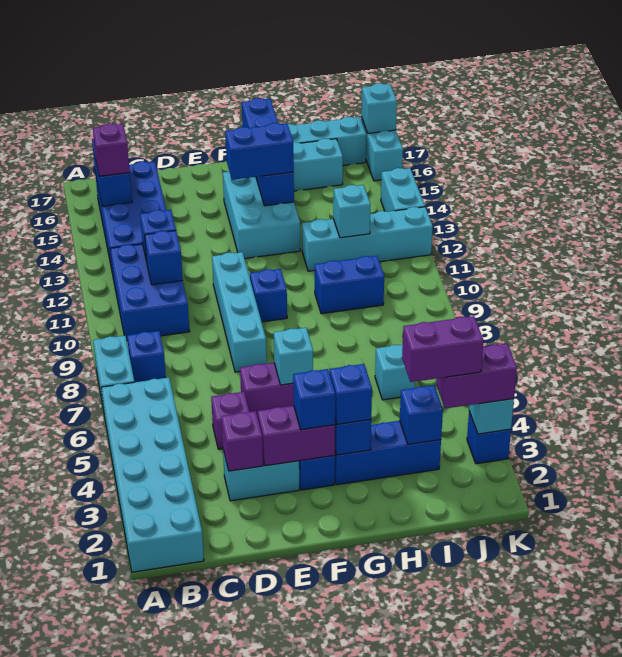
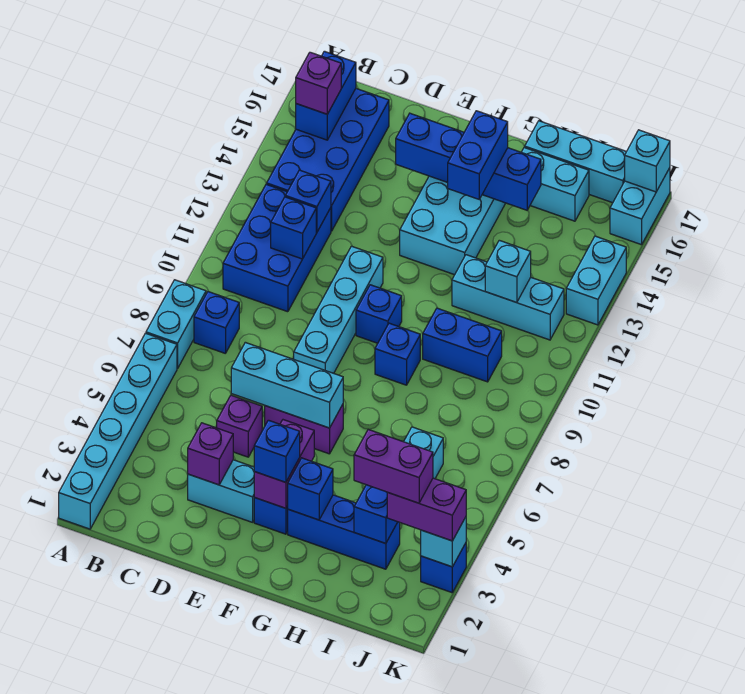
cyan 2x6 brick [101,378,204,572] -> cyan 1x6 brick [59,333,177,529]
purple 1x2 brick [258,406,335,466] -> purple 1x2 brick turned to [254,420,314,508]
cyan 1x1 brick [274,328,313,385] -> cyan 1x3 brick [231,342,343,428]
blue 1x2 brick [225,123,294,180] -> blue 1x2 brick turned to [448,111,508,199]
blue 1x1 brick [330,364,372,424] -> blue 1x1 brick moved to [375,323,420,385]
blue 1x4 brick [242,98,294,206] -> blue 1x4 brick turned to [396,113,541,210]
cyan 1x4 brick [302,207,433,271] -> cyan 1x3 brick [452,255,564,340]

